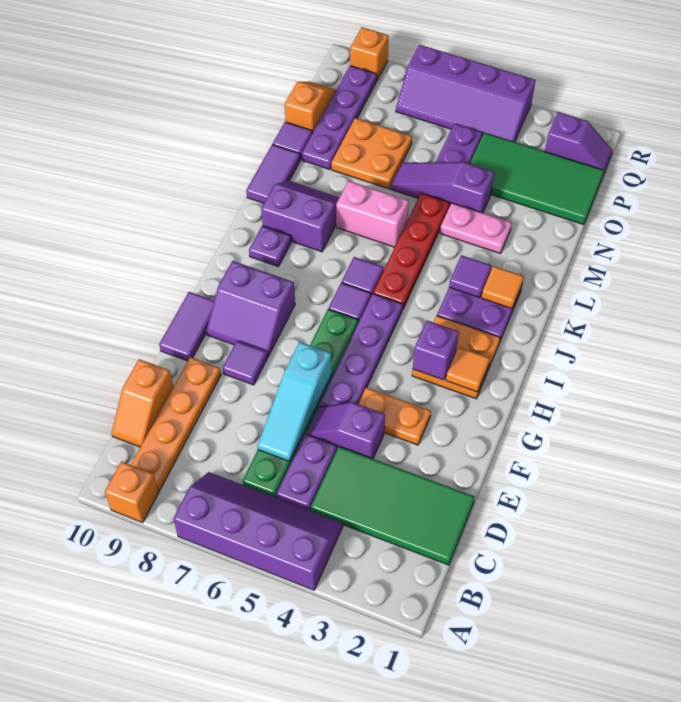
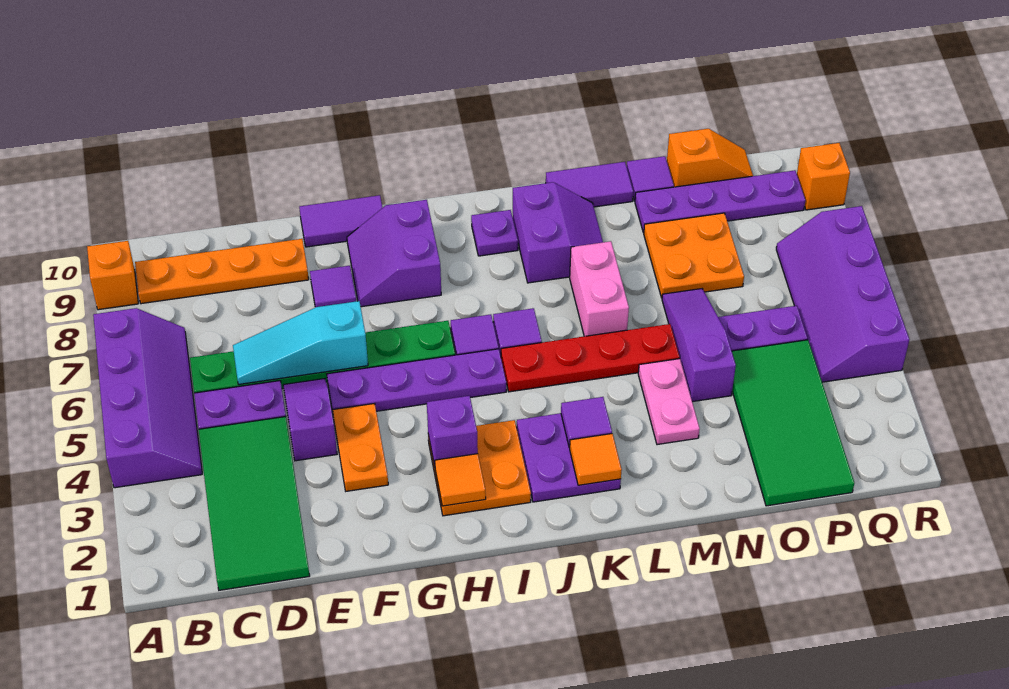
orange 1x2 slope [112,359,173,447] -> none
purple 1x2 slope [545,112,613,175] -> none

